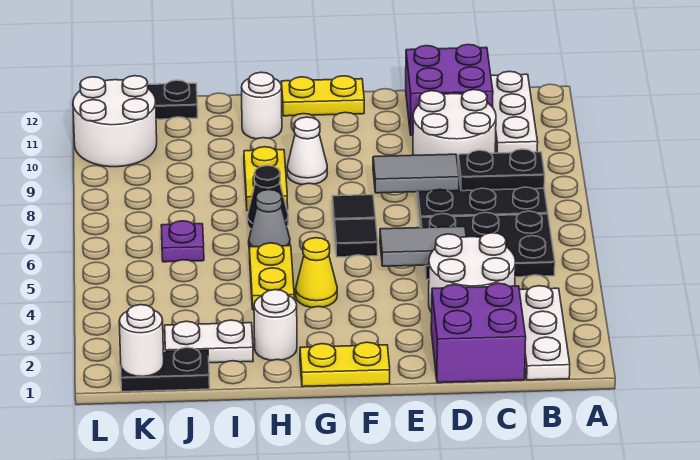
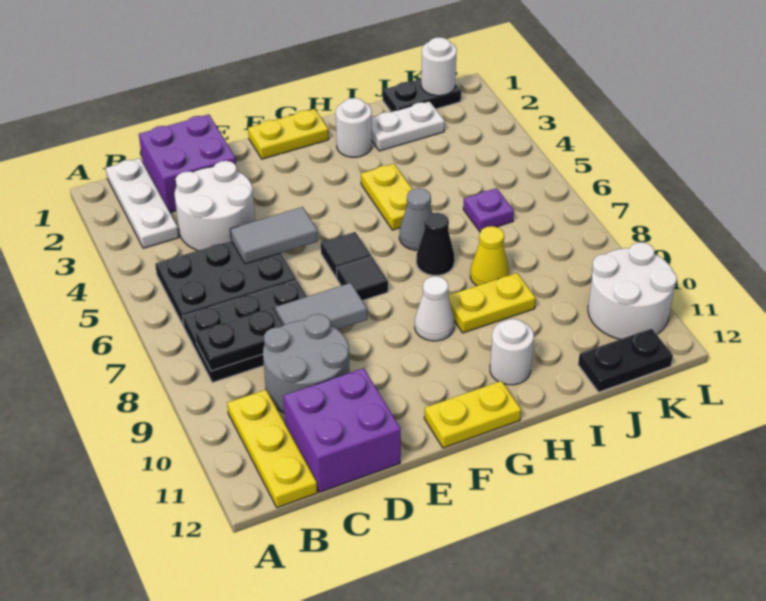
white 1x3 plate [491,72,538,153] -> yellow 1x3 plate [227,390,317,508]
white 2x2 round brick [413,90,496,164] -> grey 2x2 round brick [263,314,350,413]
yellow 1x1 cone [296,238,337,308] -> yellow 1x1 cone moved to [470,226,509,286]
yellow 1x2 plate [244,147,288,211] -> yellow 1x2 plate turned to [448,273,536,333]

